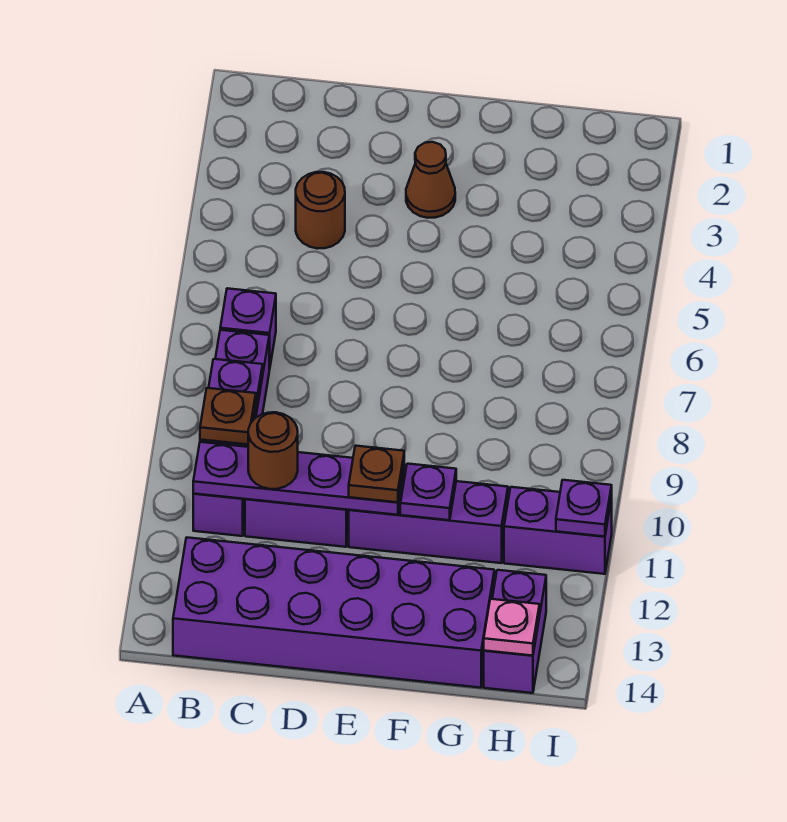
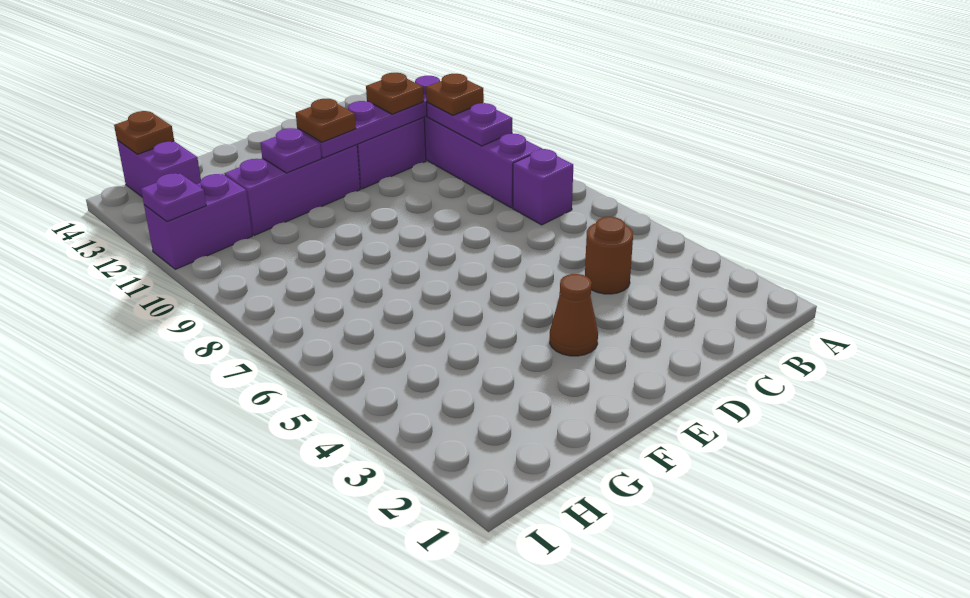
purple 2x6 brick [173,538,494,688] -> none
brown 1x1 round brick [248,412,298,489] -> brown 1x1 plate [366,73,424,114]
pink 1x1 plate [484,599,540,656] -> brown 1x1 plate [114,111,174,154]

